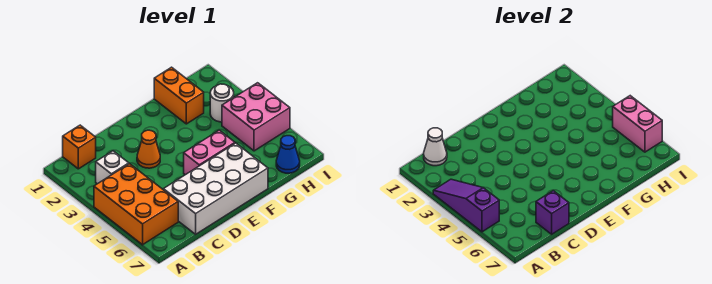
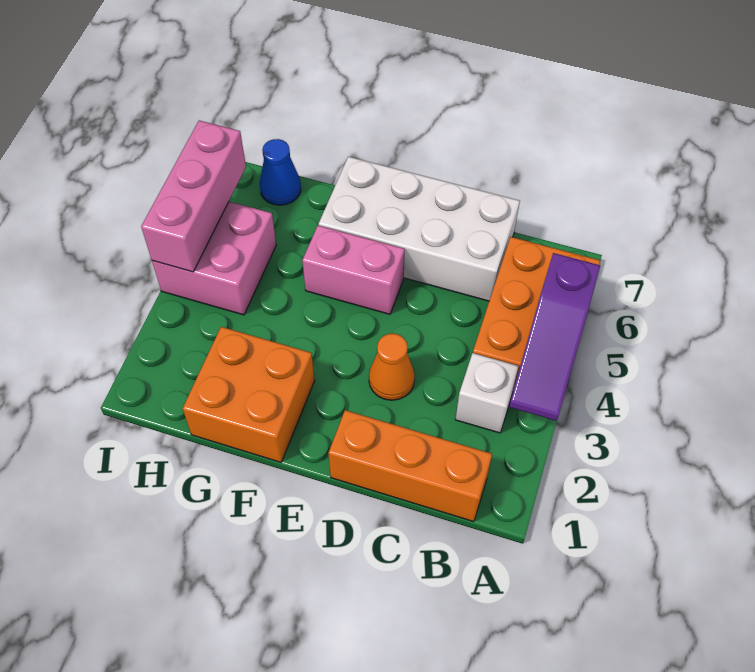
orange 1x1 brick [63,125,96,169] -> orange 1x3 brick [328,410,492,522]
white 1x1 cone [424,128,447,166] -> none
purple 1x1 brick [536,191,569,234] -> none
orange 1x2 brick [154,67,204,124] -> orange 2x2 brick [183,327,315,462]
white 1x1 round brick [210,84,234,122] -> none
pink 1x2 brick [613,96,662,152] -> pink 1x3 brick [141,121,246,272]

